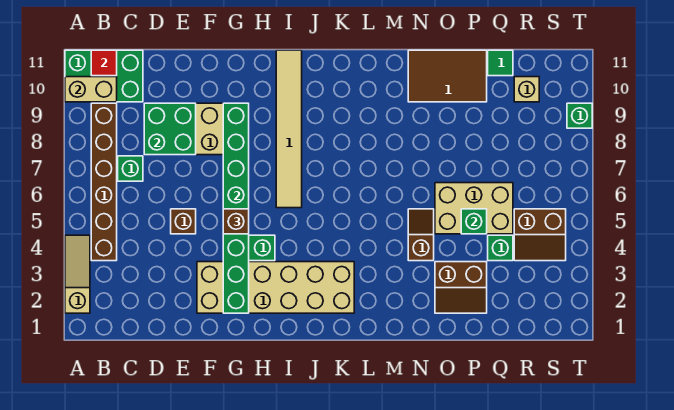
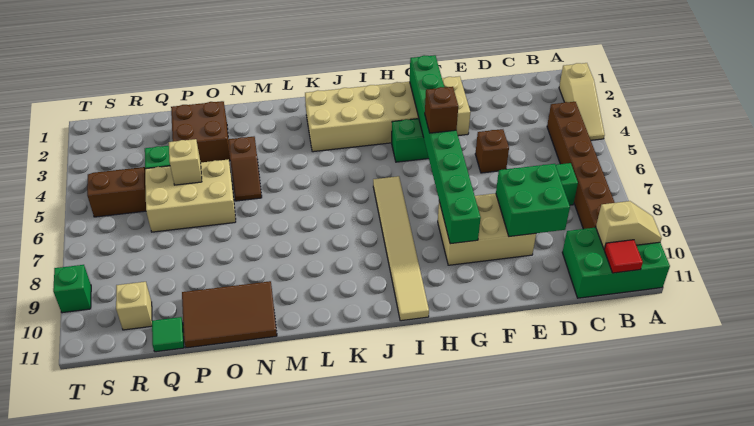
tan 1x2 brick [65,77,117,102] -> tan 1x2 slope [596,201,662,249]
brown 2x2 slope [435,262,487,313] -> brown 2x2 brick [171,101,230,162]
green 1x1 brick [461,209,487,234] -> tan 1x1 brick [169,139,202,185]

